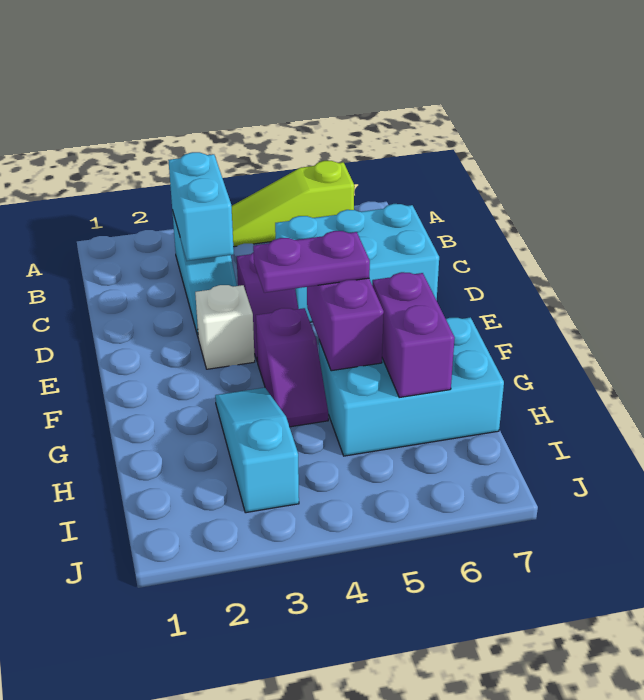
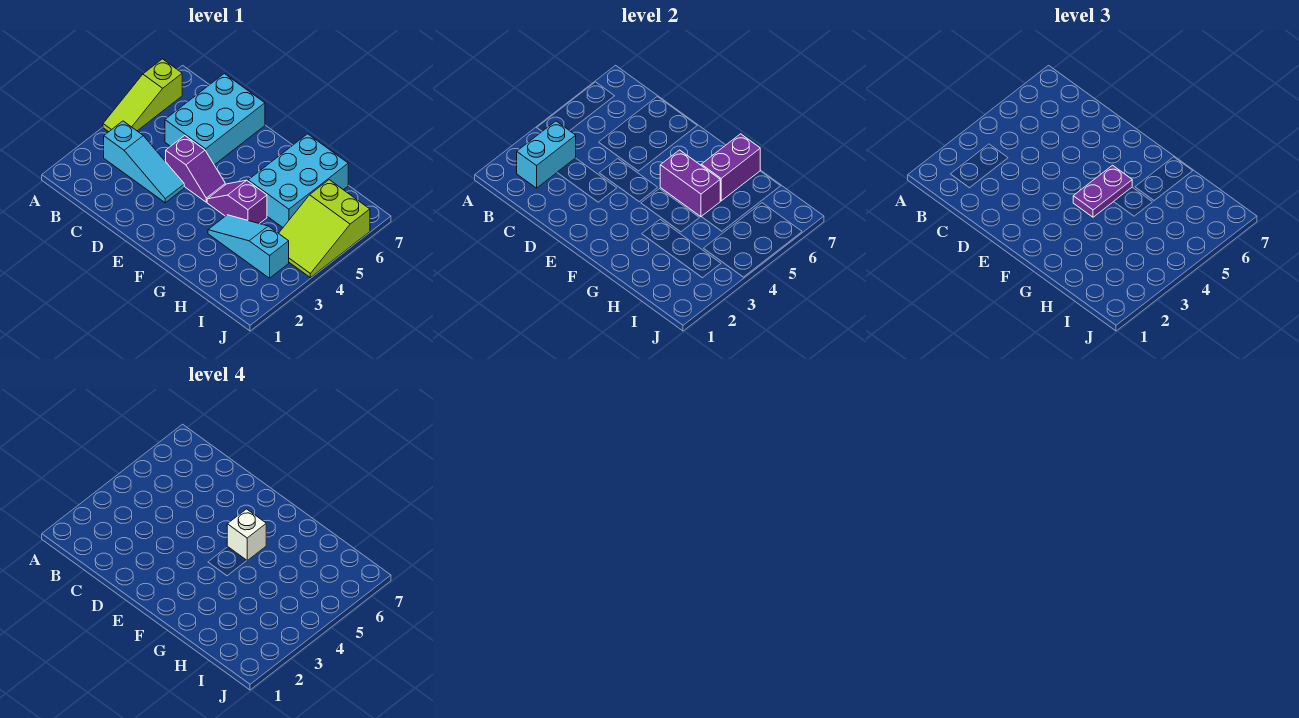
cyan 1x2 brick [168,152,234,261] -> cyan 1x2 brick turned to [517,121,576,188]
white 1x1 brick [195,285,255,369] -> white 1x1 brick moved to [227,509,266,561]
purple 1x2 slope [256,308,328,427] -> purple 1x2 slope turned to [207,180,267,224]
purple 1x2 brick [372,272,455,397] -> purple 1x2 brick turned to [701,134,760,201]
none -> lime 2x3 slope [279,180,370,278]

